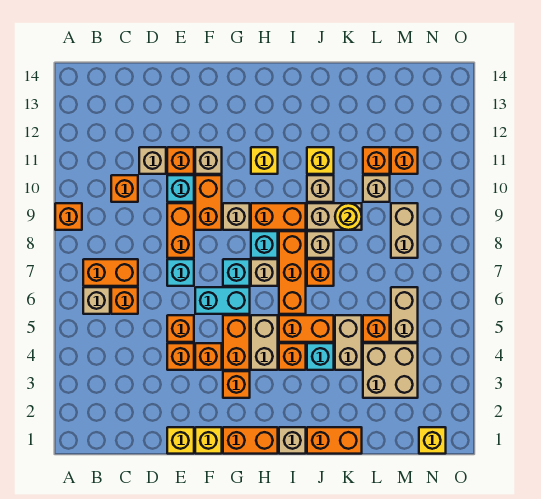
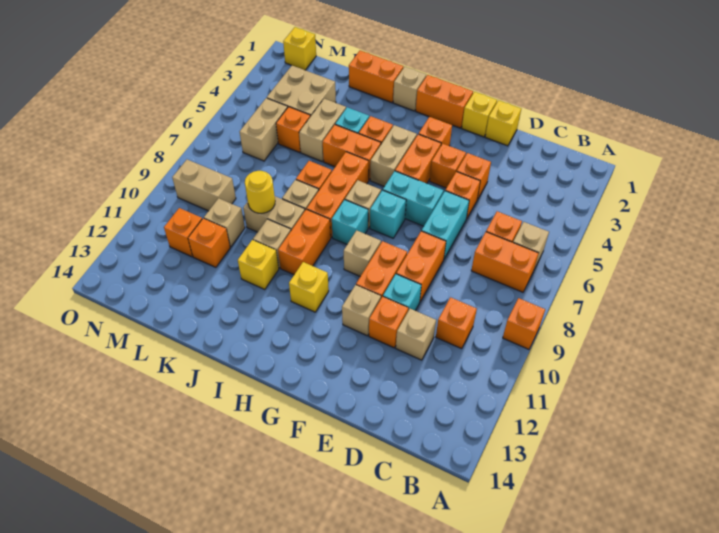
cyan 1x1 brick [167,259,194,286] -> cyan 1x2 brick [422,191,469,259]
orange 1x2 brick [251,203,306,230] -> orange 1x2 brick turned to [278,209,331,275]
tan 1x2 brick [391,203,418,258] -> tan 1x2 brick turned to [172,160,236,211]

